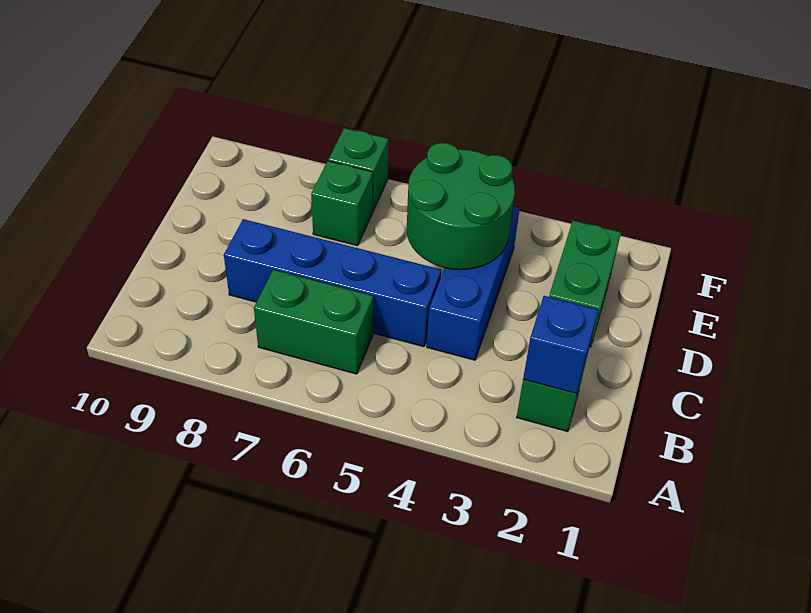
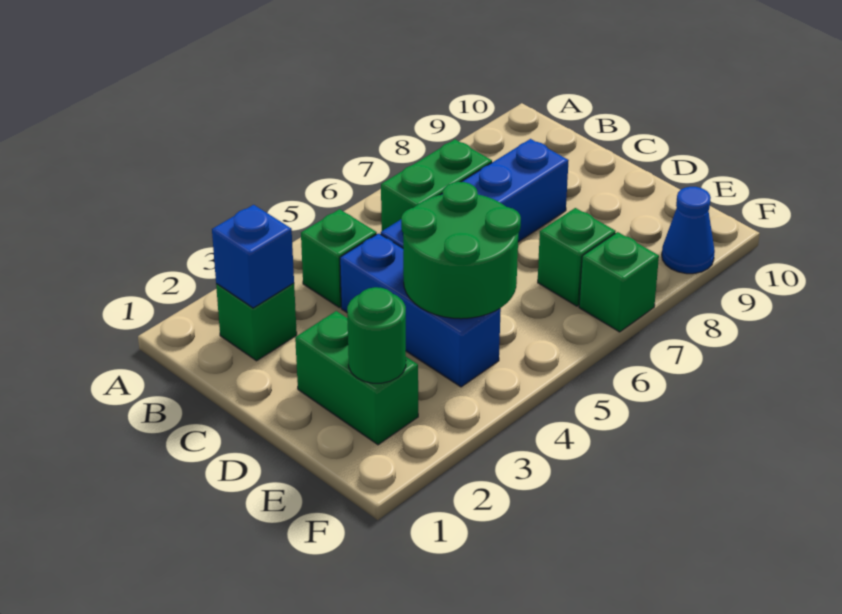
none -> green 1x1 brick [301,209,377,308]
none -> green 1x1 round brick [347,287,406,383]
none -> blue 1x1 cone [662,187,715,274]

